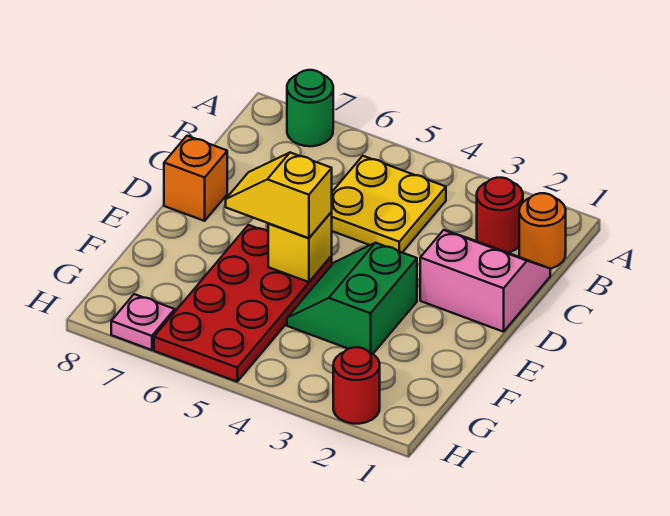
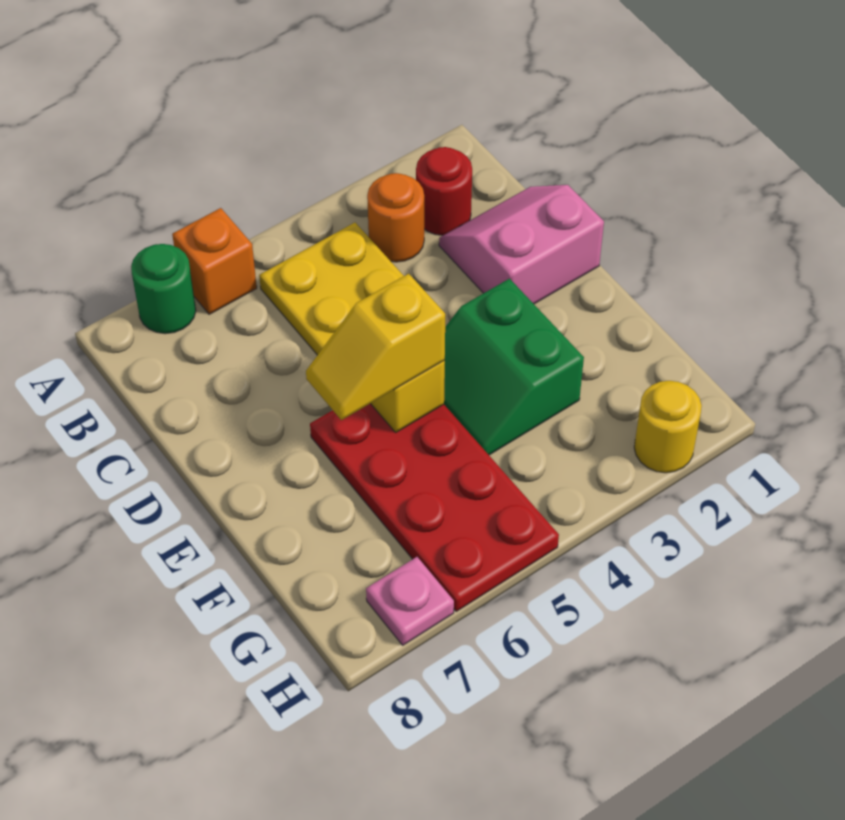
orange 1x1 round brick [519,193,566,269] -> orange 1x1 round brick moved to [367,173,424,262]
orange 1x1 brick [164,136,227,221] -> orange 1x1 brick moved to [172,208,257,314]
red 1x1 round brick [333,347,380,424] -> yellow 1x1 round brick [634,381,702,473]

